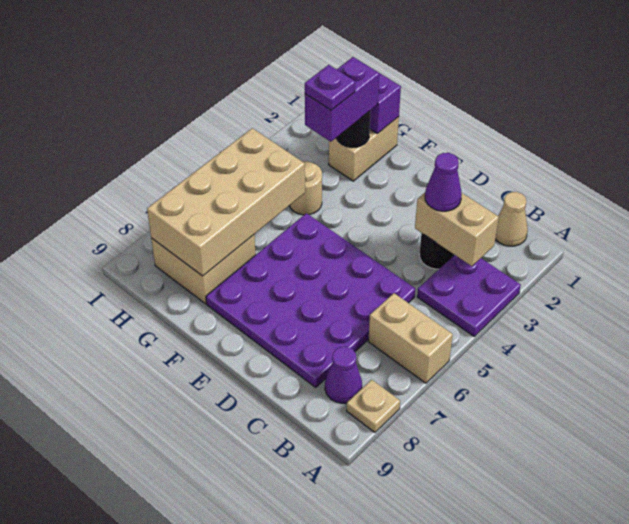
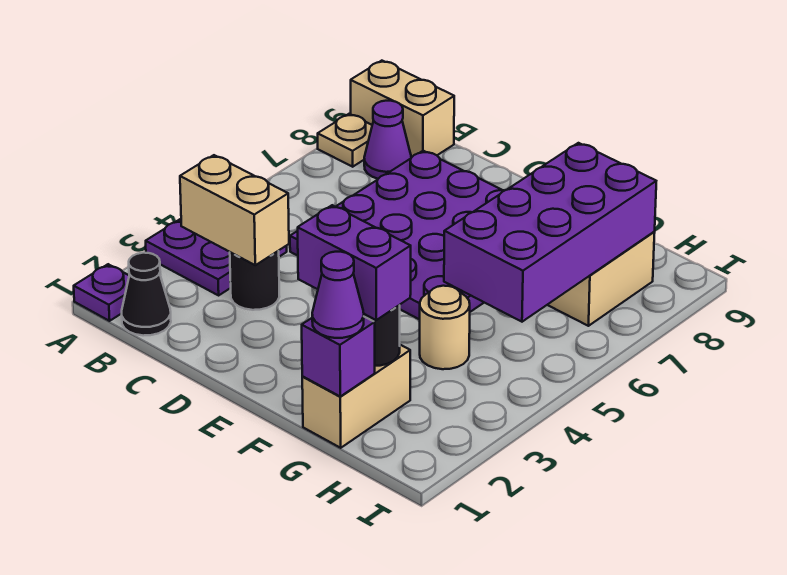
tan 1x2 brick [368,293,453,383] -> tan 1x2 brick moved to [351,61,454,158]
tan 1x1 cone [495,192,528,246] -> black 1x1 cone [122,253,171,336]
purple 1x1 cone [425,153,462,211] -> purple 1x1 cone moved to [312,252,364,338]
purple 1x2 brick [305,57,379,142] -> purple 1x2 brick turned to [298,205,411,320]
purple 1x1 plate [305,65,355,110] -> purple 1x1 plate moved to [74,264,129,321]
tan 2x4 brick [147,128,305,276] -> purple 2x4 brick [444,143,656,322]

